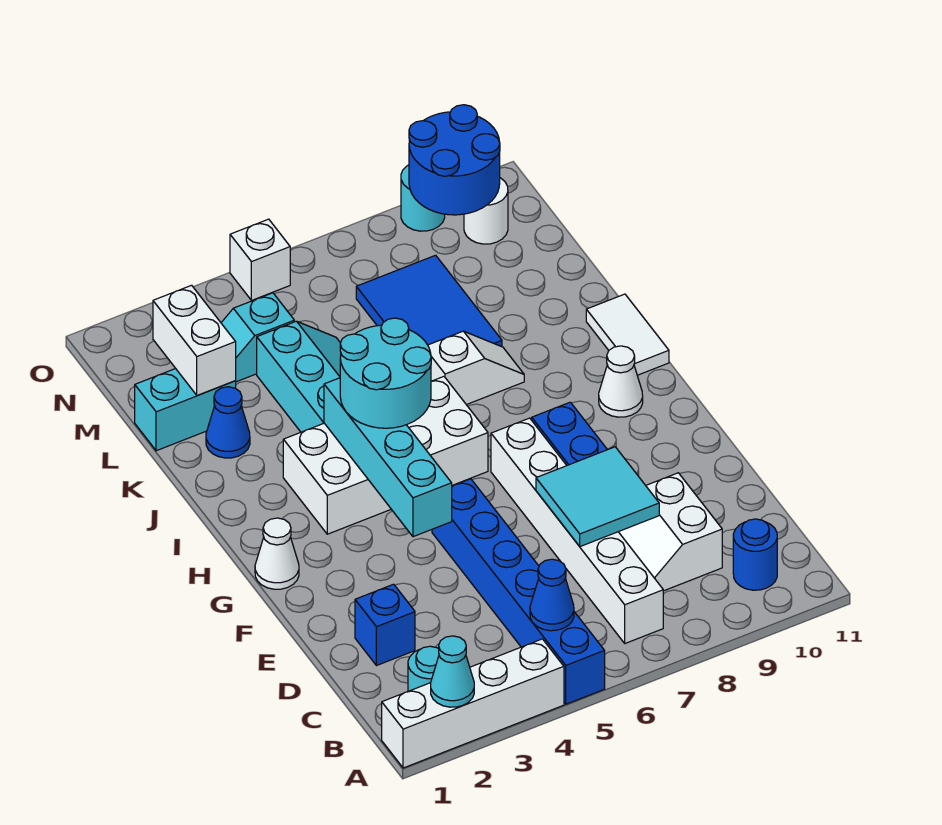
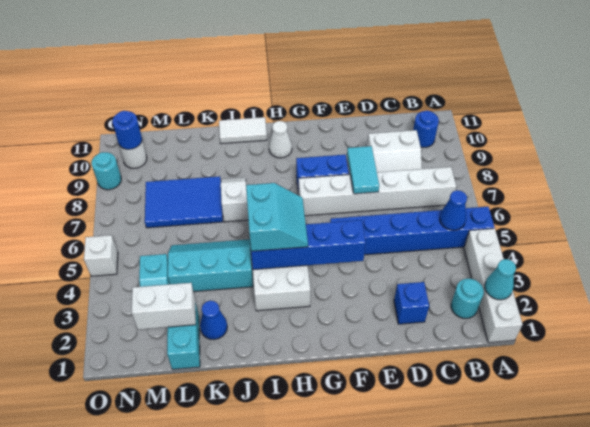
cyan 2x2 tile [536,447,659,547] -> cyan 1x2 tile [347,146,379,194]
cyan 1x4 brick [324,378,452,537] -> blue 1x4 brick [251,220,366,270]
white 1x1 cone [255,518,299,589] -> none
cyan 2x2 round brick [340,318,431,428] -> cyan 2x2 slope [246,183,308,251]
blue 2x2 round brick [409,105,500,215] -> blue 1x1 round brick [112,111,142,149]

